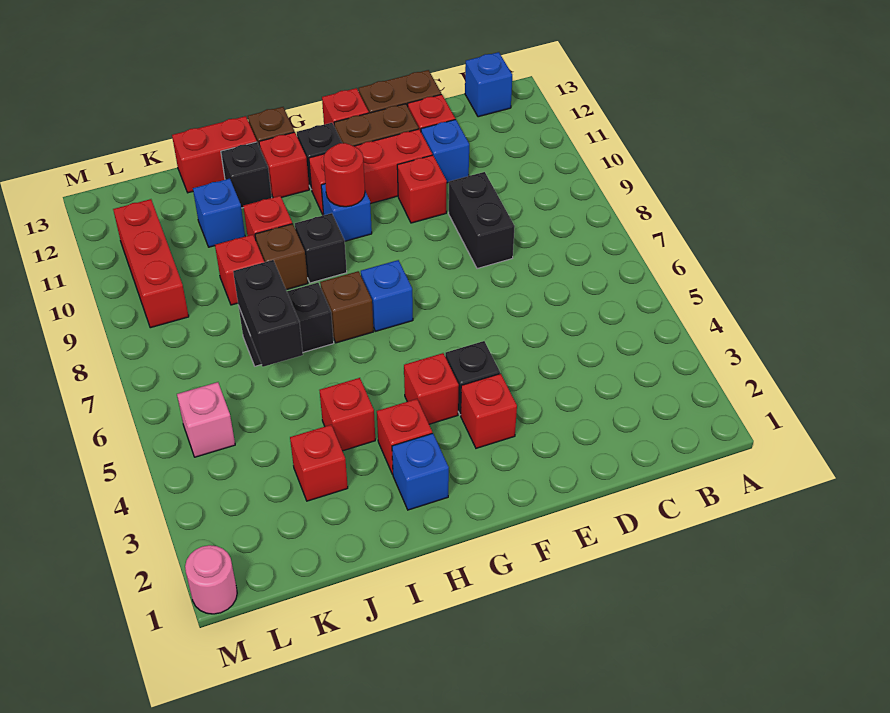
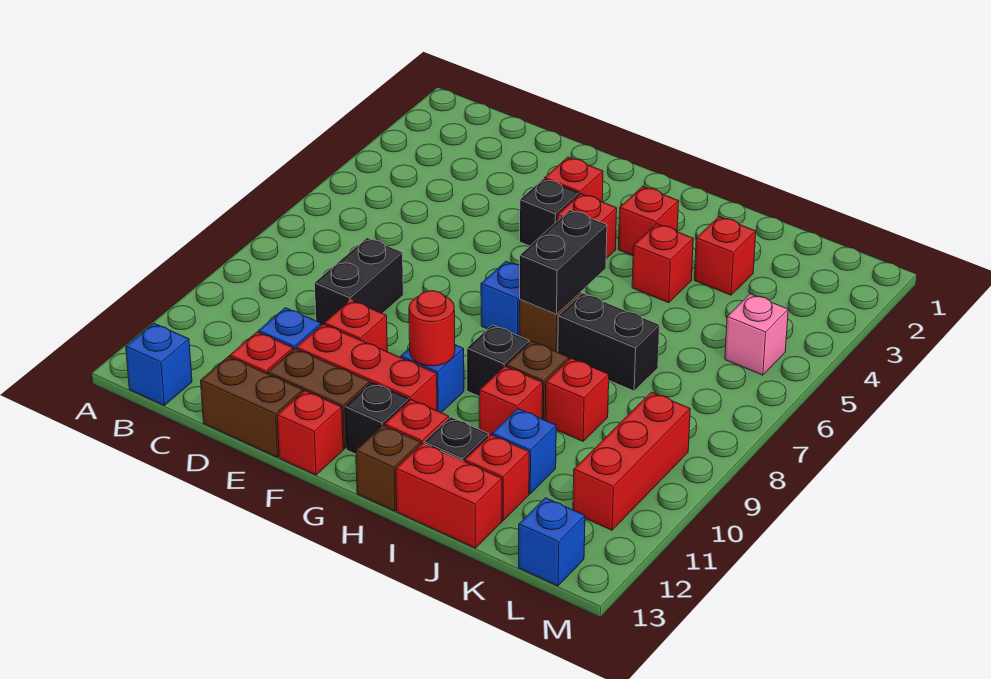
blue 1x1 brick [392,433,449,510] -> blue 1x1 brick moved to [519,498,585,586]
black 1x2 brick [233,260,303,367] -> black 1x2 brick moved to [520,210,607,314]
none -> red 1x1 brick [464,435,529,521]
pink 1x1 round brick [185,545,237,614] -> none

